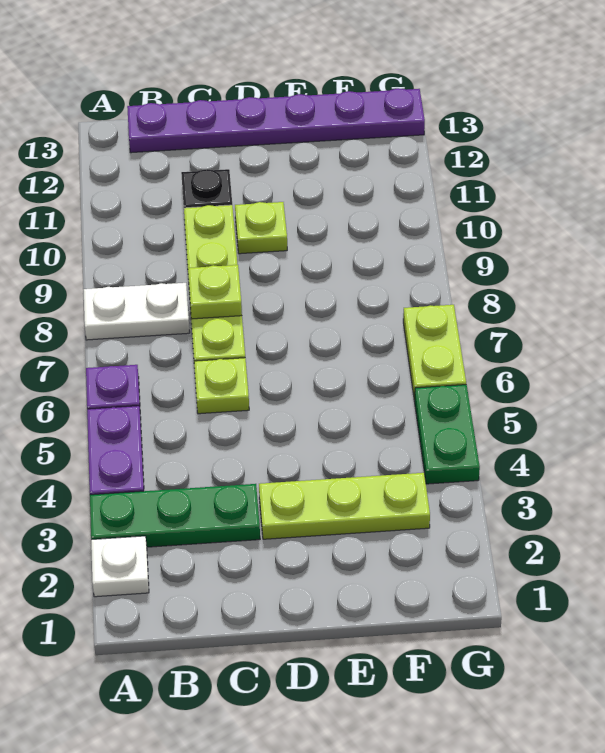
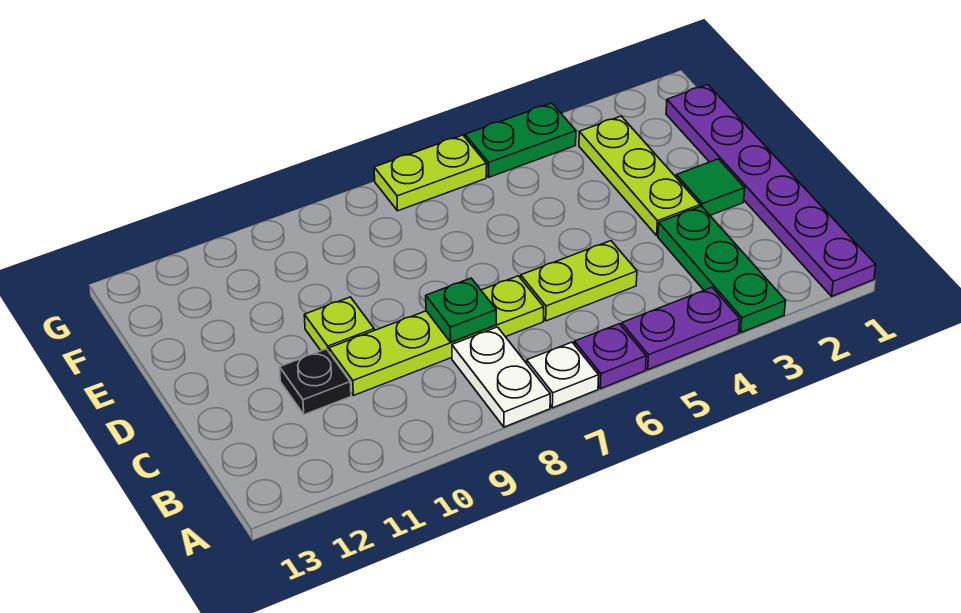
white 1x1 plate [91,536,149,597] -> white 1x1 plate moved to [527,342,599,408]
purple 1x6 plate [127,88,425,153] -> purple 1x6 plate moved to [666,85,876,296]
lime 1x1 plate [194,358,249,414] -> lime 1x2 plate [521,241,637,321]
lime 1x1 plate [188,265,242,319] -> green 1x1 plate [426,278,496,342]
none -> green 1x1 tile [676,159,745,215]

